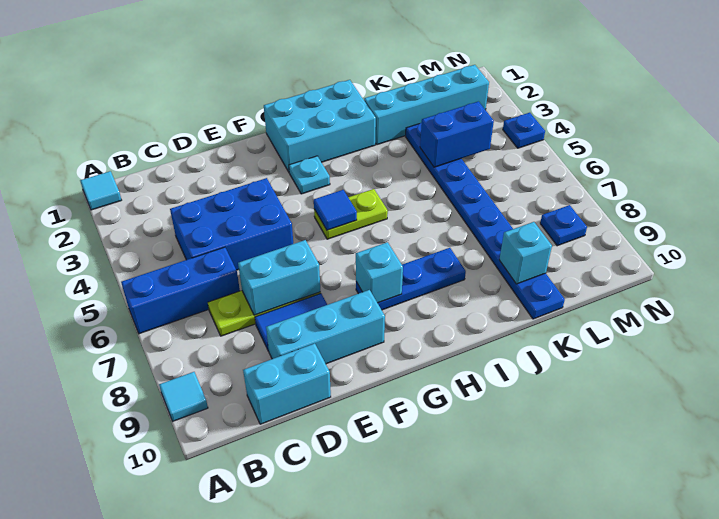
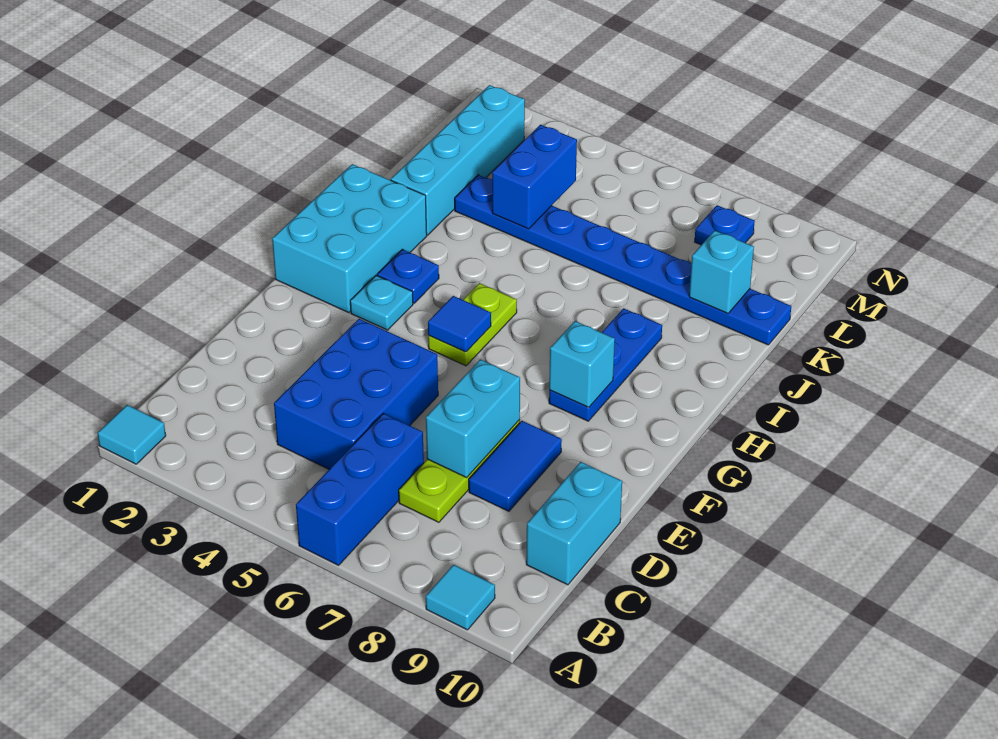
cyan 1x3 brick [266,290,385,364] -> none
blue 1x1 plate [503,113,545,148] -> blue 1x1 plate moved to [377,249,439,303]

